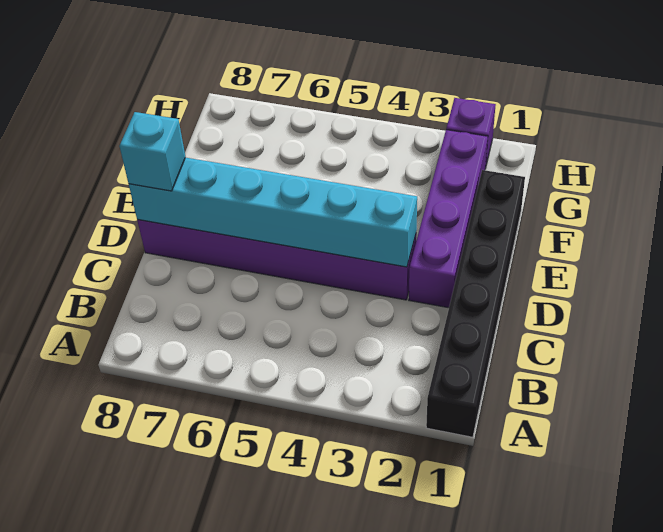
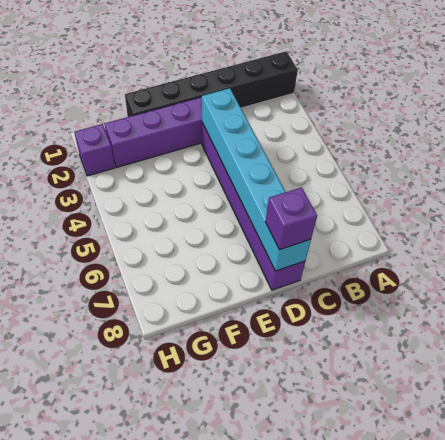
cyan 1x1 brick [119,112,186,191] -> purple 1x1 brick [265,187,317,250]

